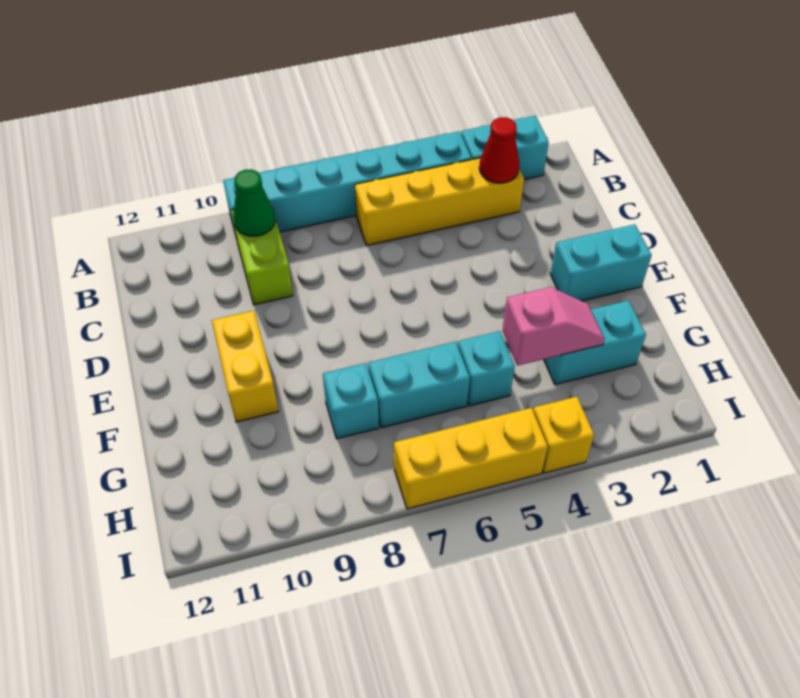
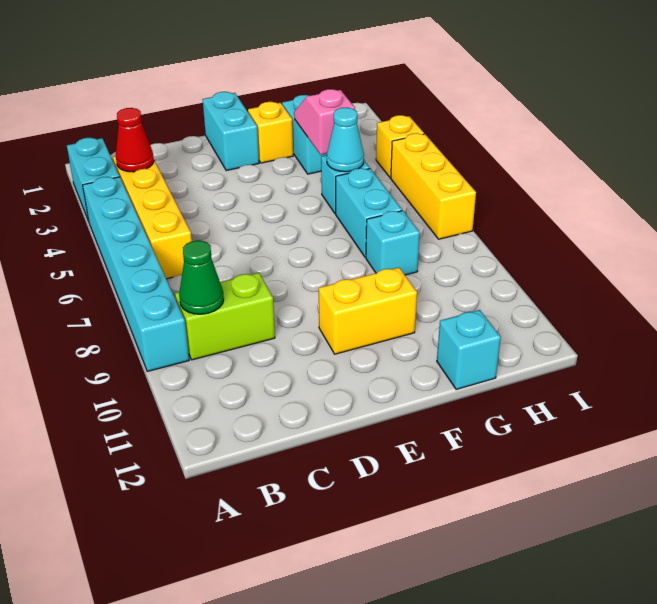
none -> yellow 1x1 brick [248,102,293,163]
none -> cyan 1x1 cone [327,107,364,172]
none -> cyan 1x1 brick [437,310,501,389]

